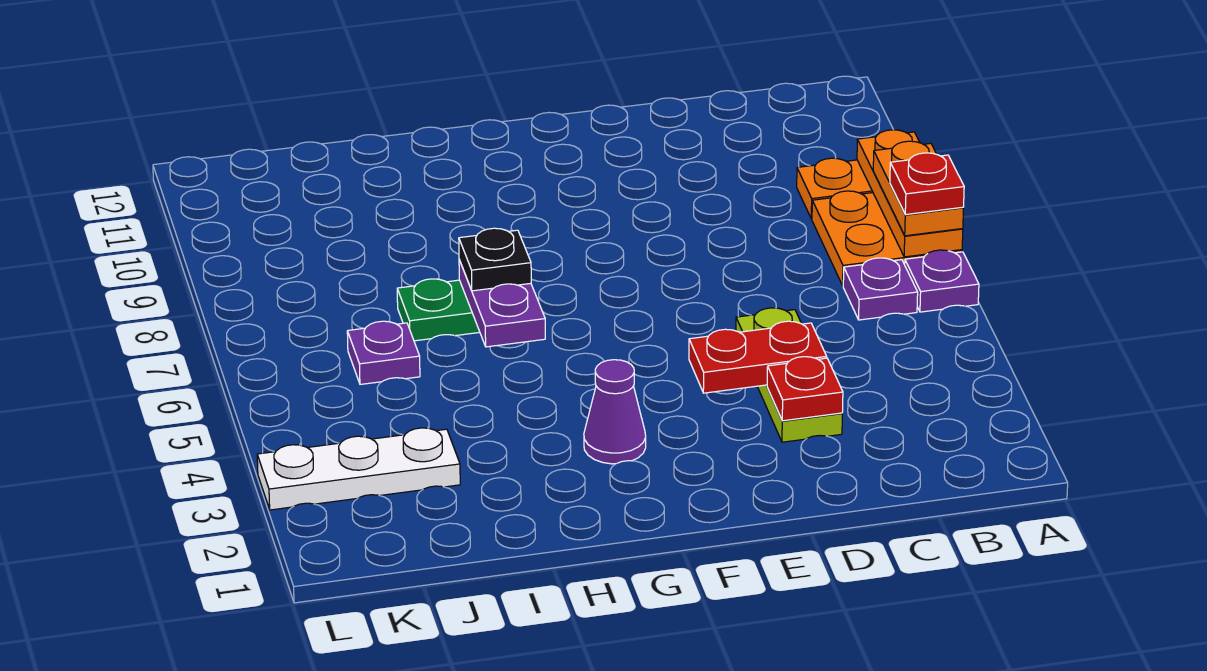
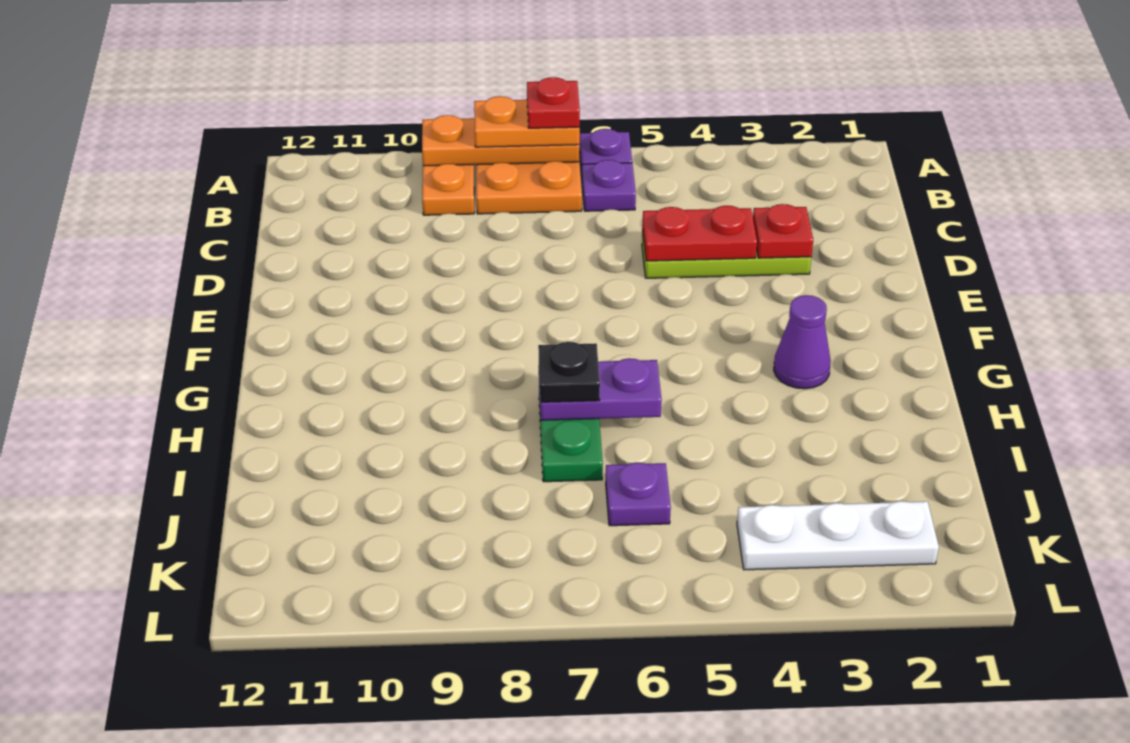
red 1x2 plate [689,321,827,393] -> red 1x2 plate turned to [642,206,757,261]
white 1x3 plate [257,428,460,510] -> white 1x3 plate turned to [737,501,939,570]

